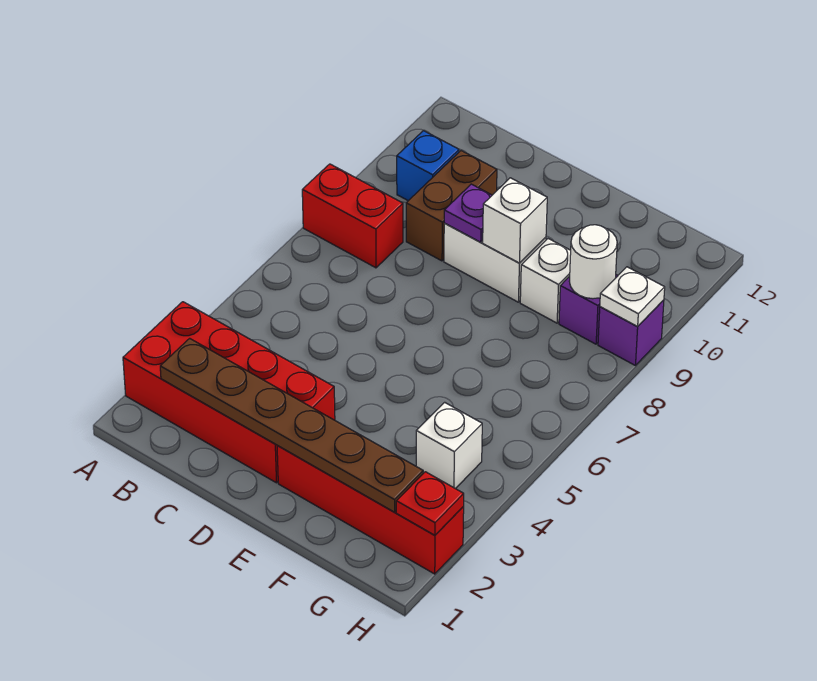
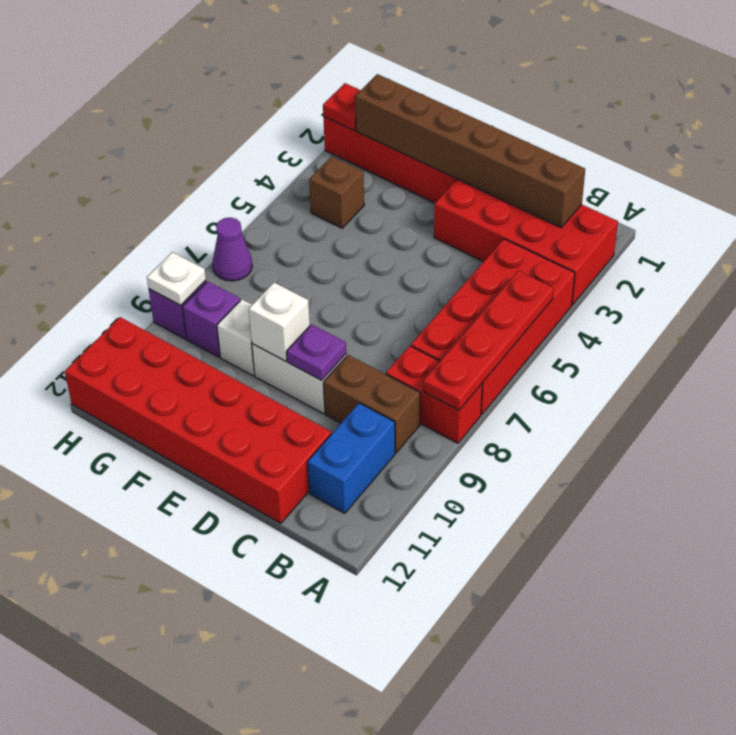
none -> red 2x4 brick [411,239,575,414]
none -> red 1x4 plate [423,271,554,410]
brown 1x6 plate [160,338,423,512] -> brown 1x6 brick [355,74,585,227]
blue 1x1 brick [397,131,459,201] -> blue 1x2 brick [308,403,395,513]
brown 1x2 brick [406,151,497,261] -> brown 1x2 brick turned to [324,355,420,453]
none -> red 2x6 brick [65,317,331,523]
white 1x1 brick [416,402,482,489] -> brown 1x1 brick [309,156,364,228]
white 1x1 round brick [569,225,617,299] -> none
none -> purple 1x1 cone [213,217,252,281]

